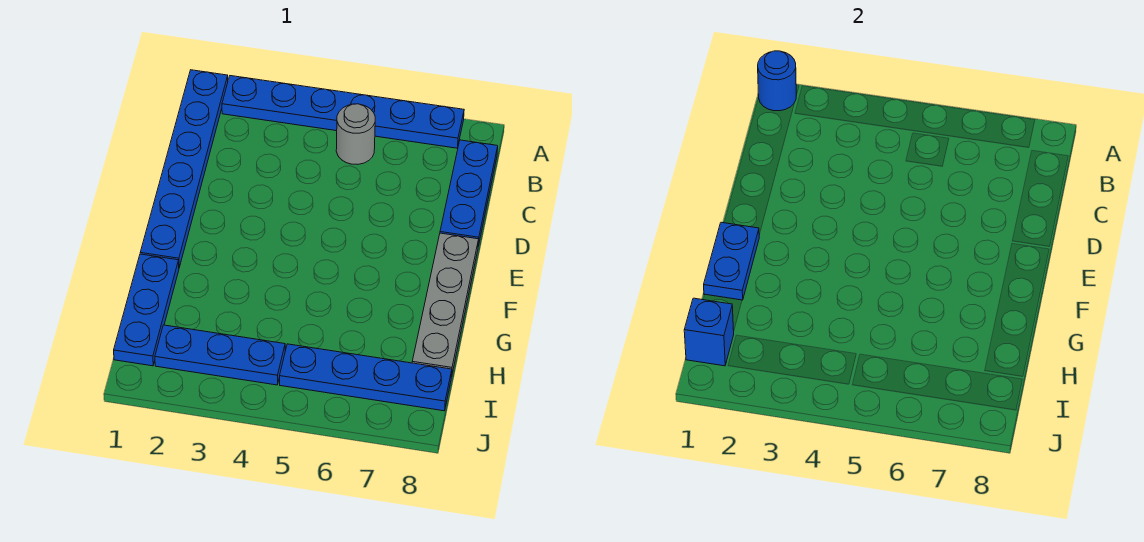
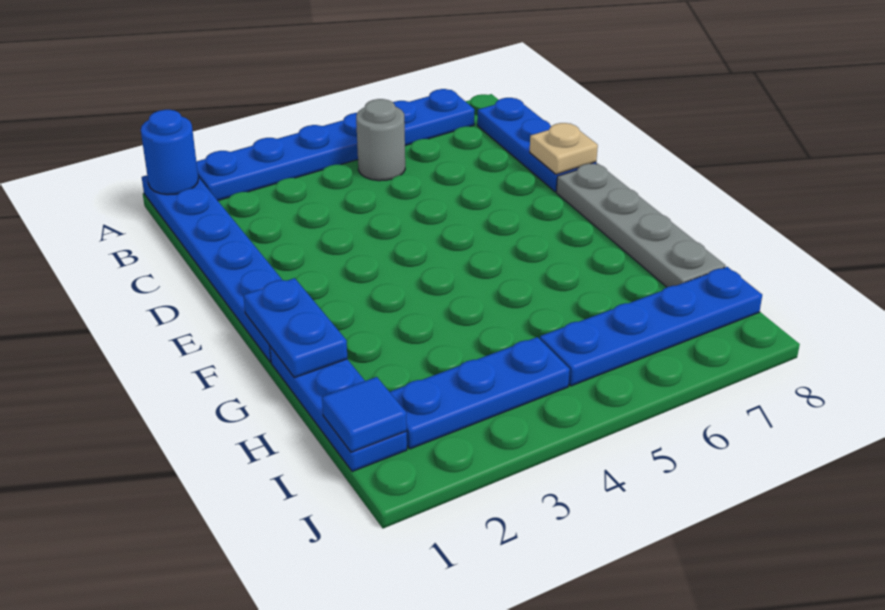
none -> tan 1x1 plate [530,123,598,174]
blue 1x1 brick [684,298,734,366] -> blue 1x1 tile [322,377,407,452]

